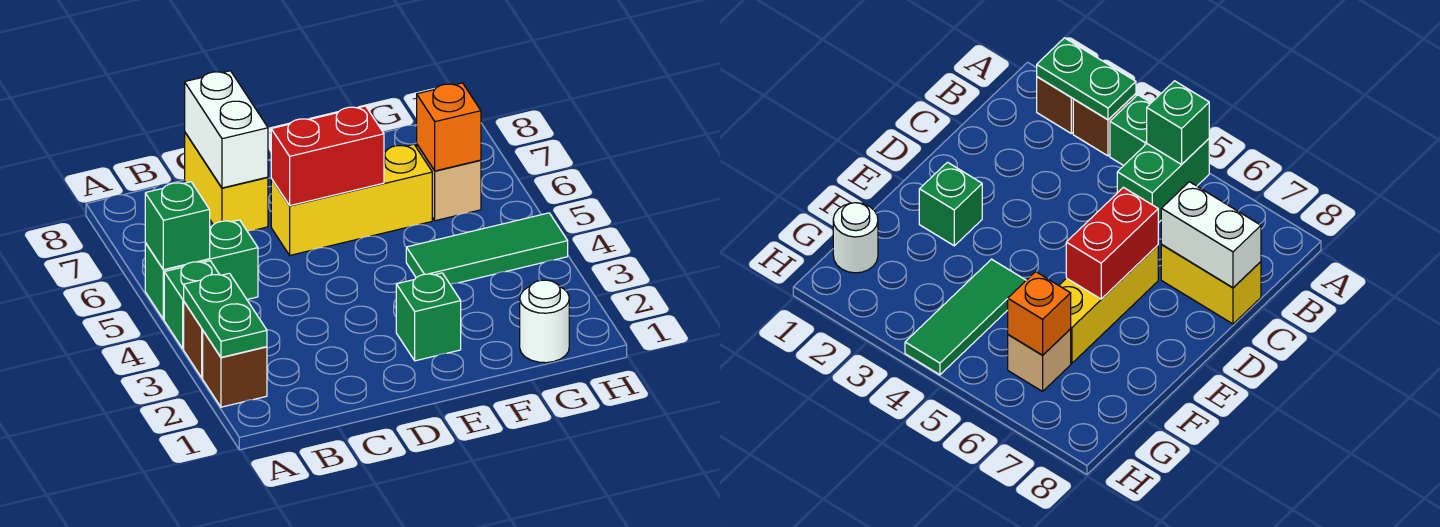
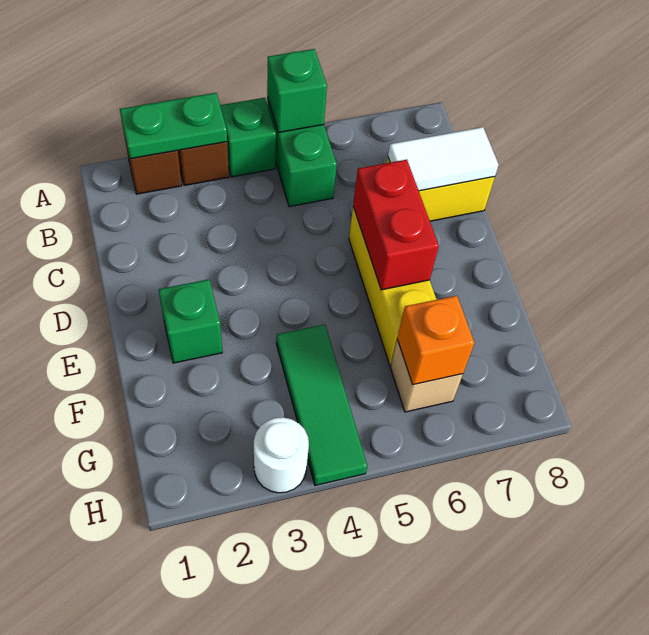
white 1x2 brick [185,71,268,188] -> white 1x2 tile [388,127,499,191]
white 1x1 round brick [520,280,569,363] -> white 1x1 round brick moved to [254,417,309,493]

